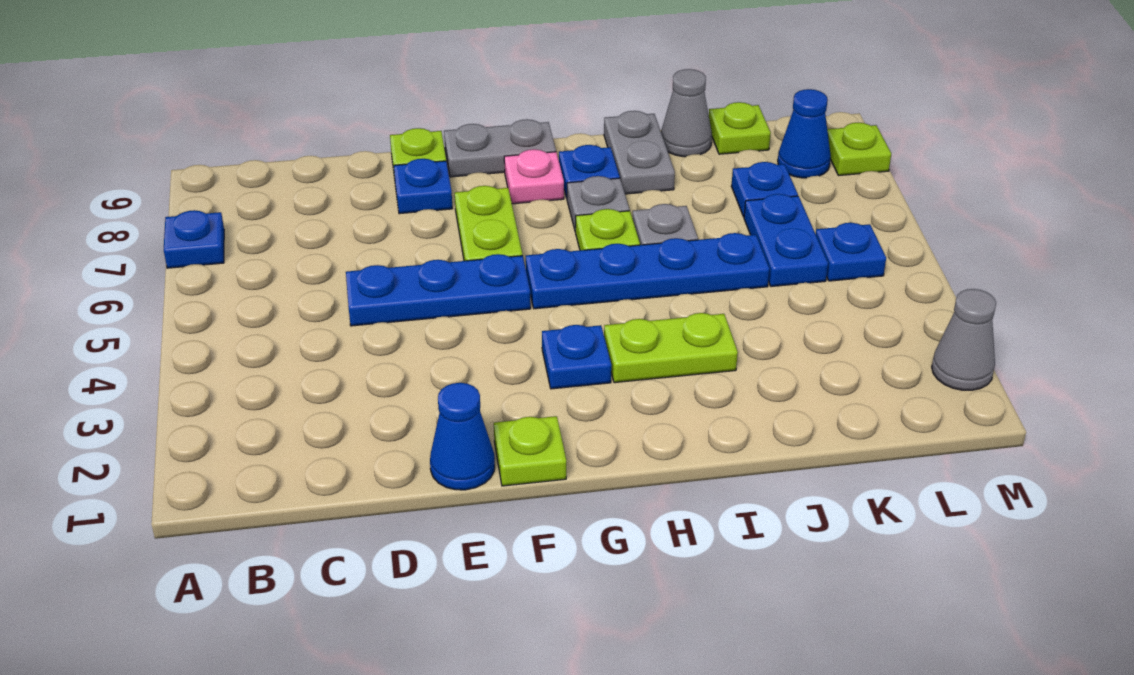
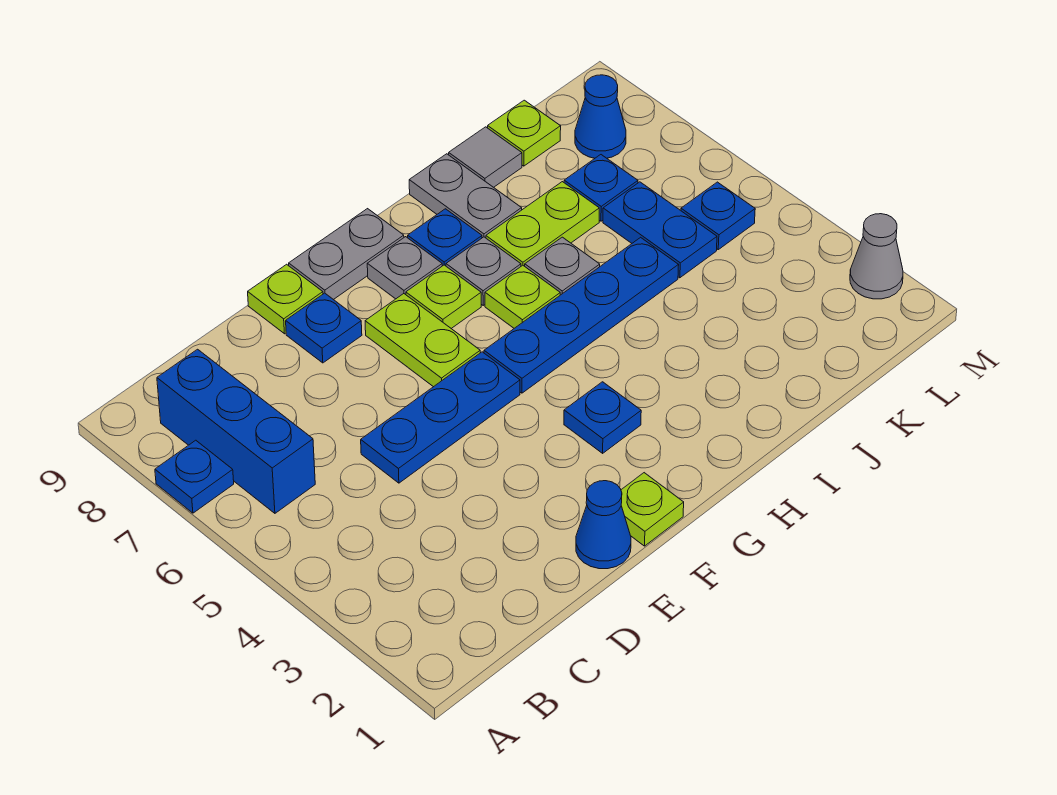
none -> blue 1x3 brick [157,349,315,513]
pink 1x1 plate [504,149,564,204] -> grey 1x1 plate [367,237,442,299]
lime 1x2 plate [604,313,738,383] -> lime 1x2 plate moved to [486,182,599,266]
grey 1x1 cone [661,69,712,157] -> grey 1x1 tile [449,127,522,187]
lime 1x1 plate [827,123,891,176] -> lime 1x1 plate moved to [406,265,481,329]

